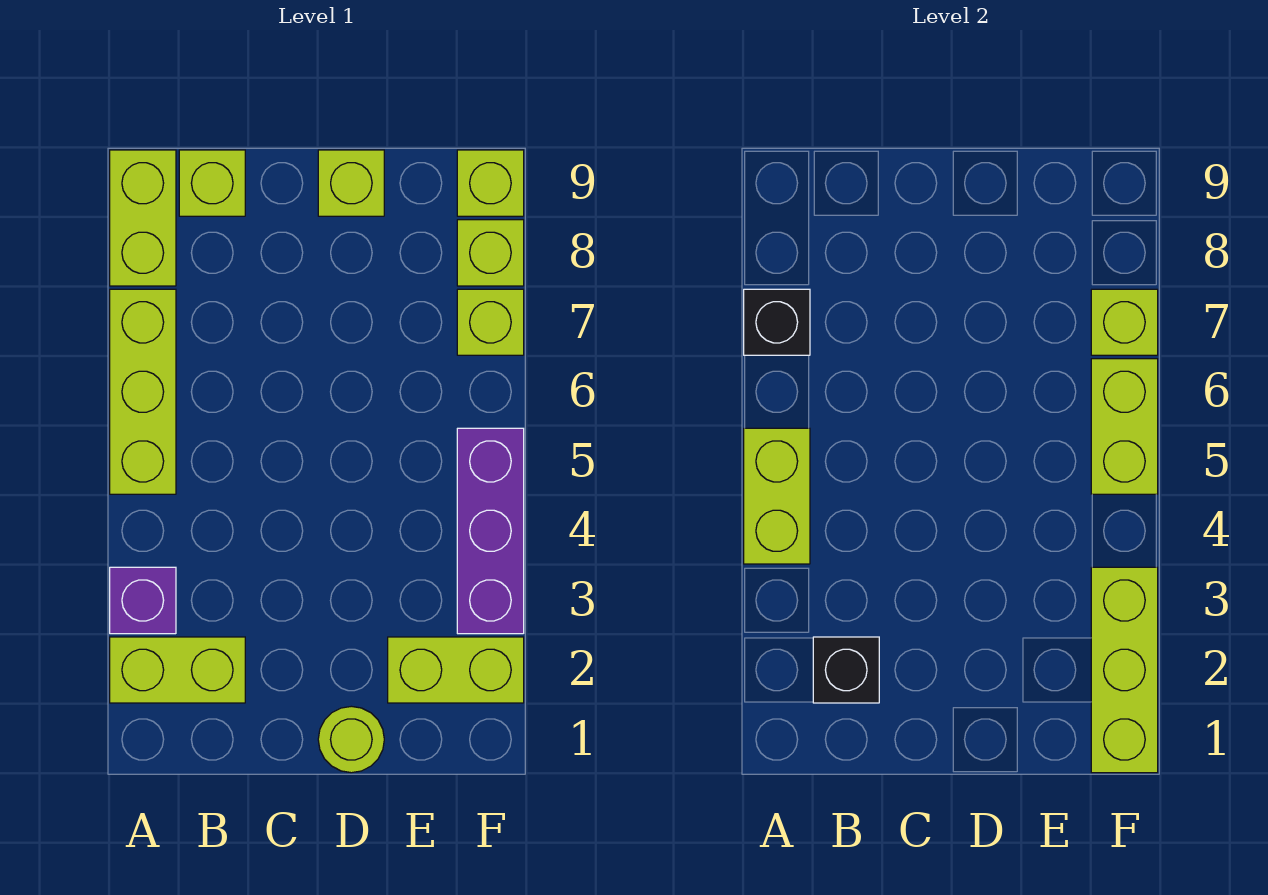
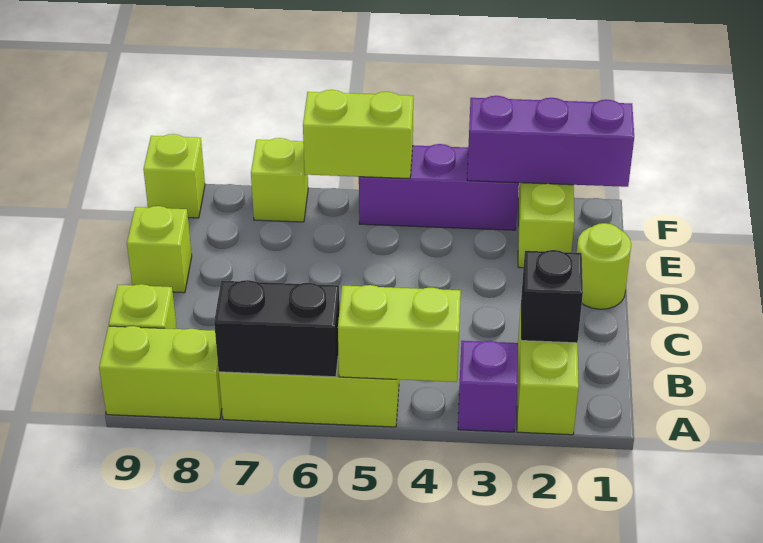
black 1x1 brick [744,289,810,355] -> black 1x2 brick [214,280,340,377]
lime 1x3 brick [1091,567,1158,773] -> purple 1x3 brick [467,96,634,187]
lime 1x1 brick [1091,289,1158,355] -> none
lime 1x1 brick [457,220,524,286] -> none

